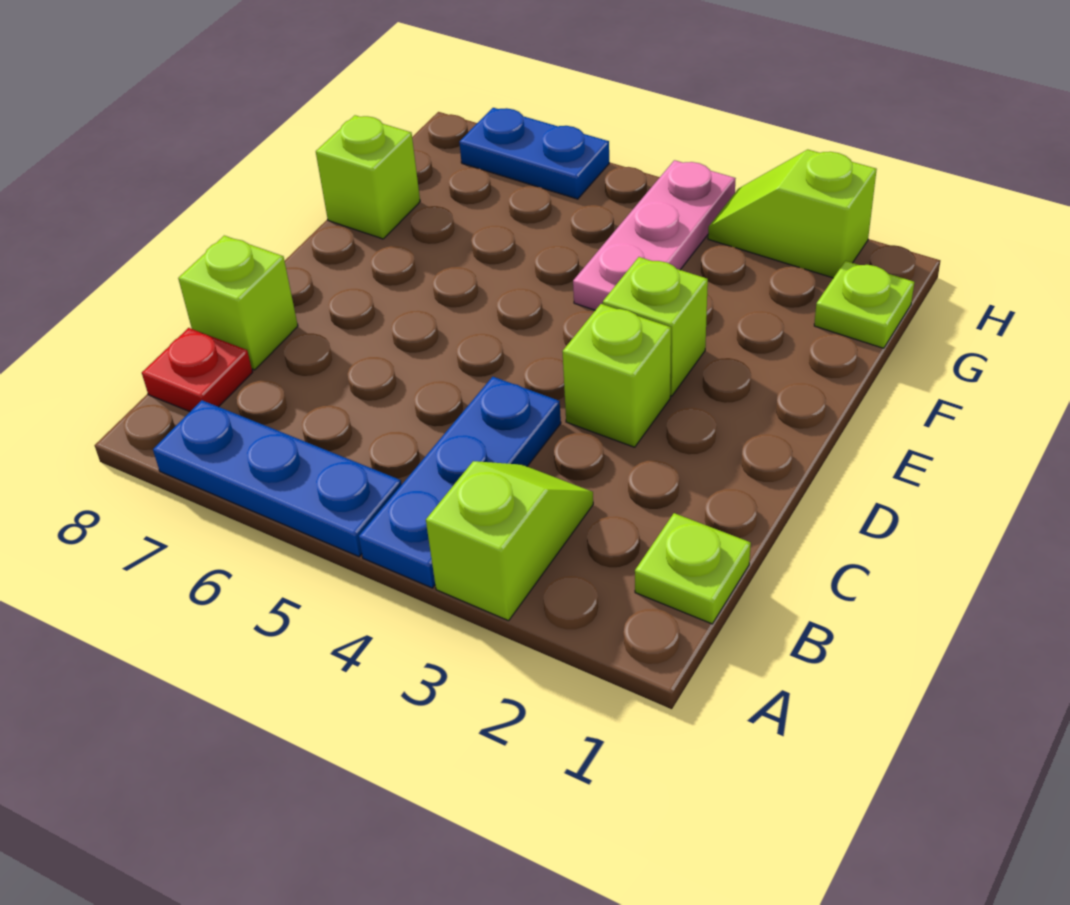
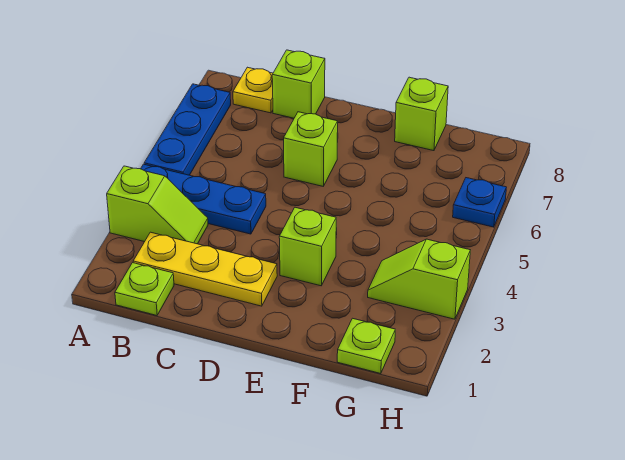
none -> yellow 1x3 plate [133,232,277,306]
red 1x1 plate [142,328,253,412] -> yellow 1x1 plate [233,67,273,113]
lime 1x1 brick [562,304,671,447] -> lime 1x1 brick moved to [284,112,338,186]
pink 1x3 plate [573,160,736,310] -> none
lime 1x2 slope [708,150,877,278] -> lime 1x2 slope turned to [368,239,470,319]
blue 1x2 plate [459,108,609,199] -> blue 1x1 plate [453,178,506,227]

